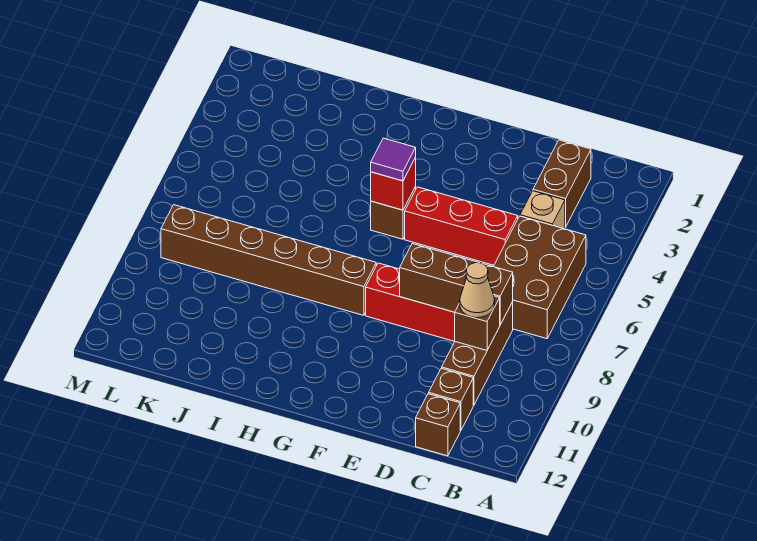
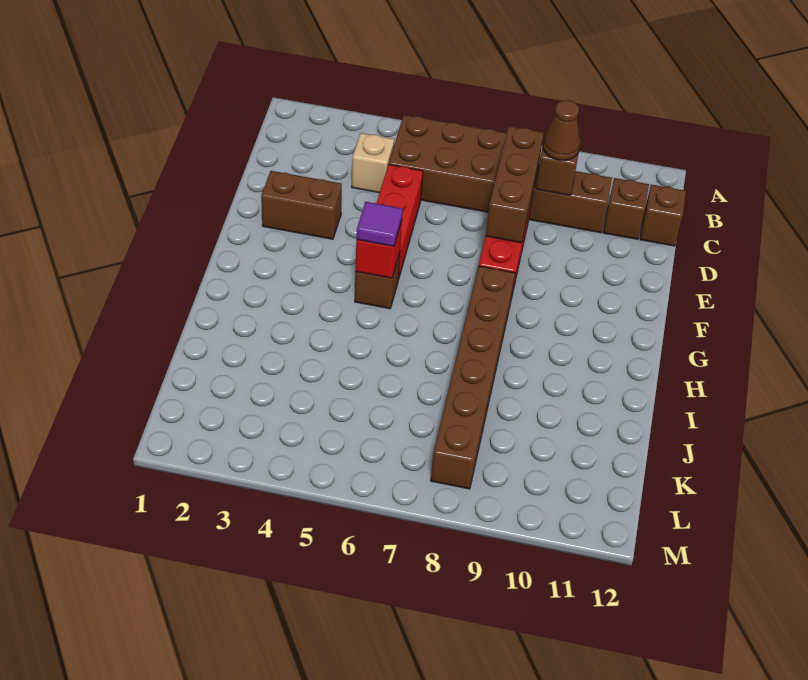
brown 1x2 brick [533,140,591,228] -> brown 1x2 brick moved to [261,171,342,239]
tan 1x1 cone [460,263,495,318] -> brown 1x1 cone [543,100,580,160]

